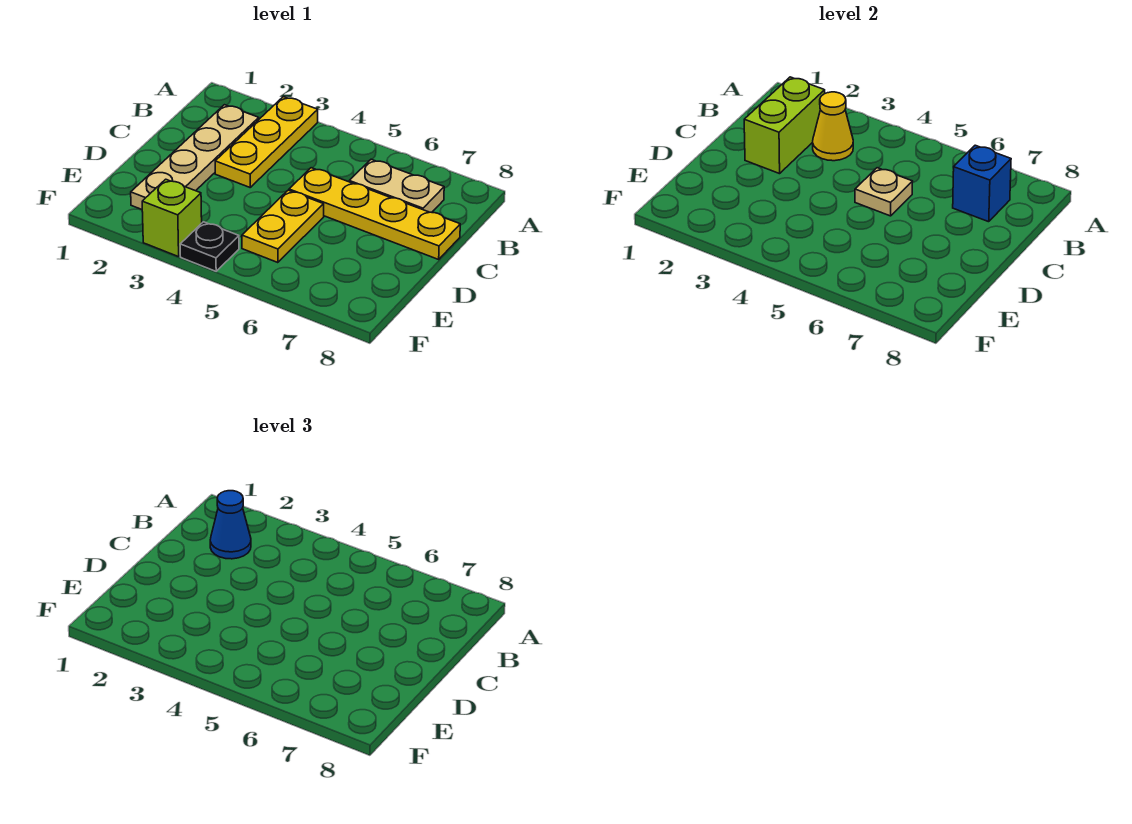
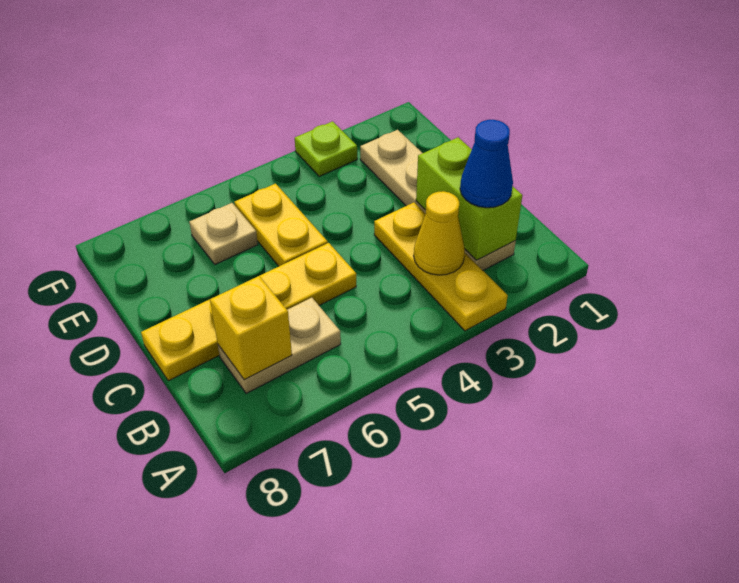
blue 1x1 brick [953,145,1011,222] -> yellow 1x1 brick [210,276,292,380]
tan 1x1 plate [855,168,913,216] -> tan 1x1 plate moved to [189,203,258,264]
lime 1x1 brick [142,179,202,257] -> lime 1x1 plate [295,121,357,177]
black 1x1 plate [180,222,239,271] -> none

